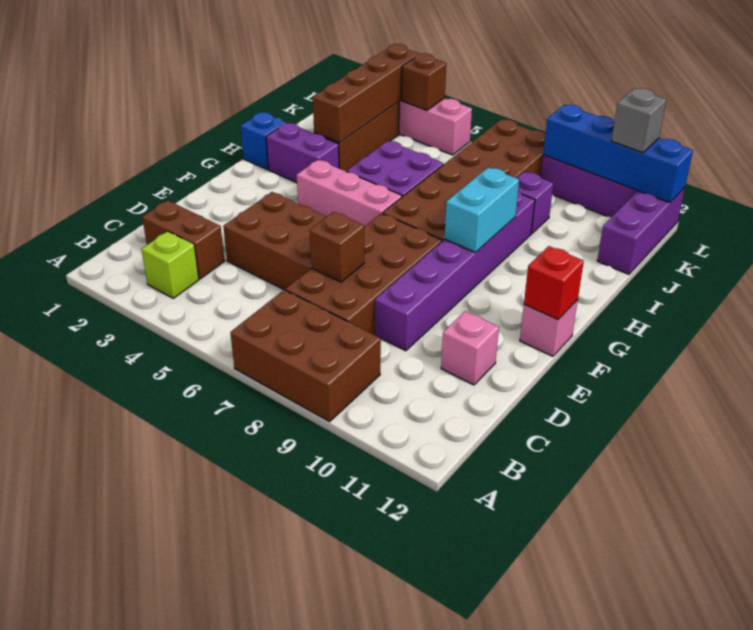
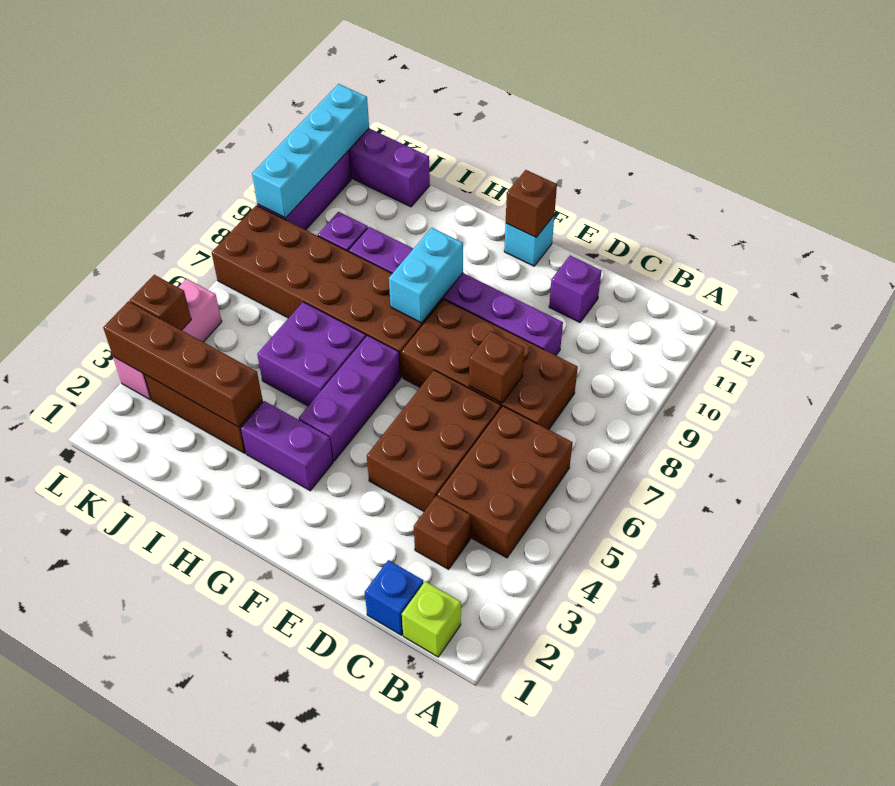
brown 2x3 brick [230,290,381,422] -> brown 2x3 brick moved to [437,406,573,558]
lime 1x1 brick [141,231,199,298] -> lime 1x1 brick moved to [402,581,461,657]
brown 1x2 brick [142,200,225,279] -> brown 1x1 brick [414,496,471,569]
pink 1x1 brick [441,311,499,385] -> purple 1x1 brick [549,256,601,322]
pink 1x1 brick [520,300,578,356] -> cyan 1x1 brick [504,216,554,266]
red 1x1 brick [524,246,584,320] -> brown 1x1 brick [506,170,557,237]
pink 1x3 brick [297,160,402,227] -> purple 1x3 brick [299,336,400,461]
cyan 1x2 brick [445,167,519,253] -> cyan 1x2 brick turned to [389,228,463,323]
blue 1x1 brick [241,112,286,169] -> blue 1x1 brick moved to [365,560,423,635]
purple 1x2 brick [266,123,339,183] -> purple 1x2 brick turned to [241,401,333,491]
blue 1x4 brick [543,105,693,203] -> cyan 1x4 brick [252,84,369,218]
grey 1x1 brick [611,88,666,153] -> none

